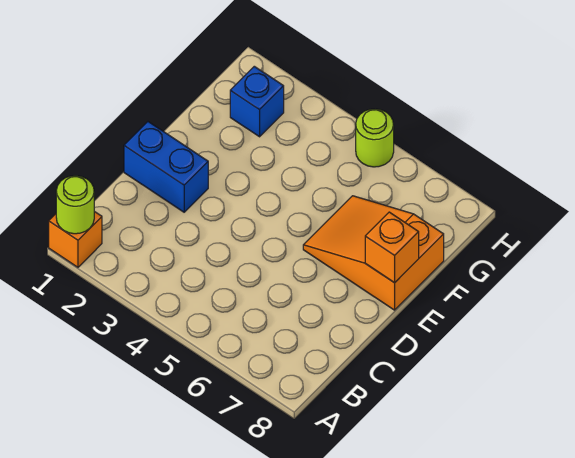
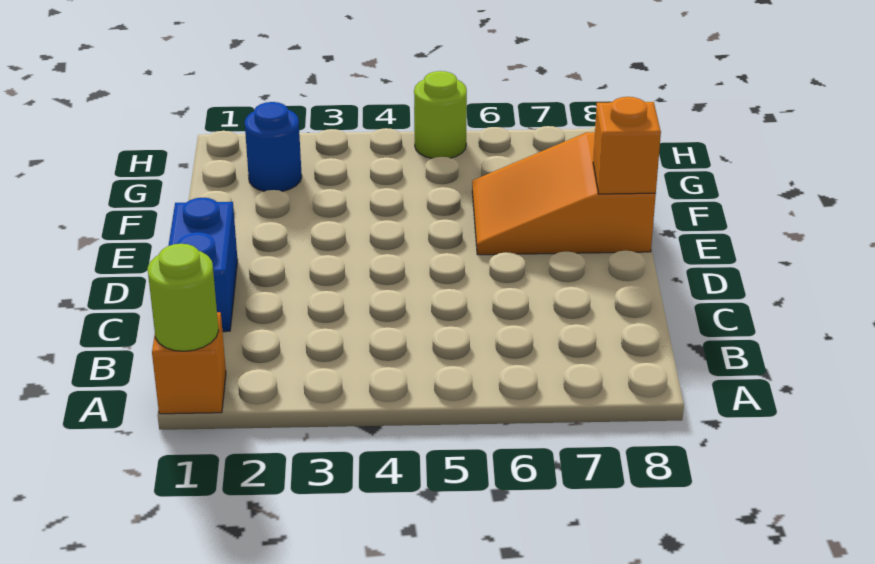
blue 1x2 brick [124,122,208,212] -> blue 1x2 brick turned to [168,198,238,332]
blue 1x1 brick [230,66,284,137] -> blue 1x1 round brick [245,102,302,192]

